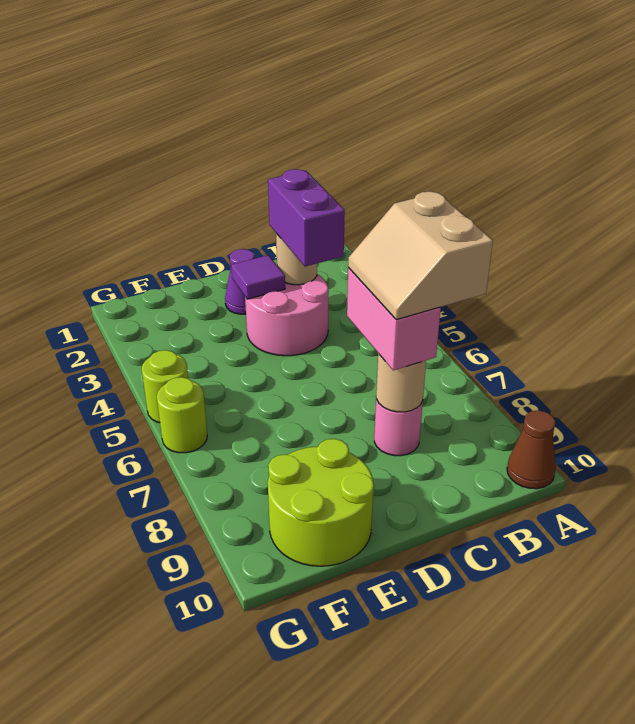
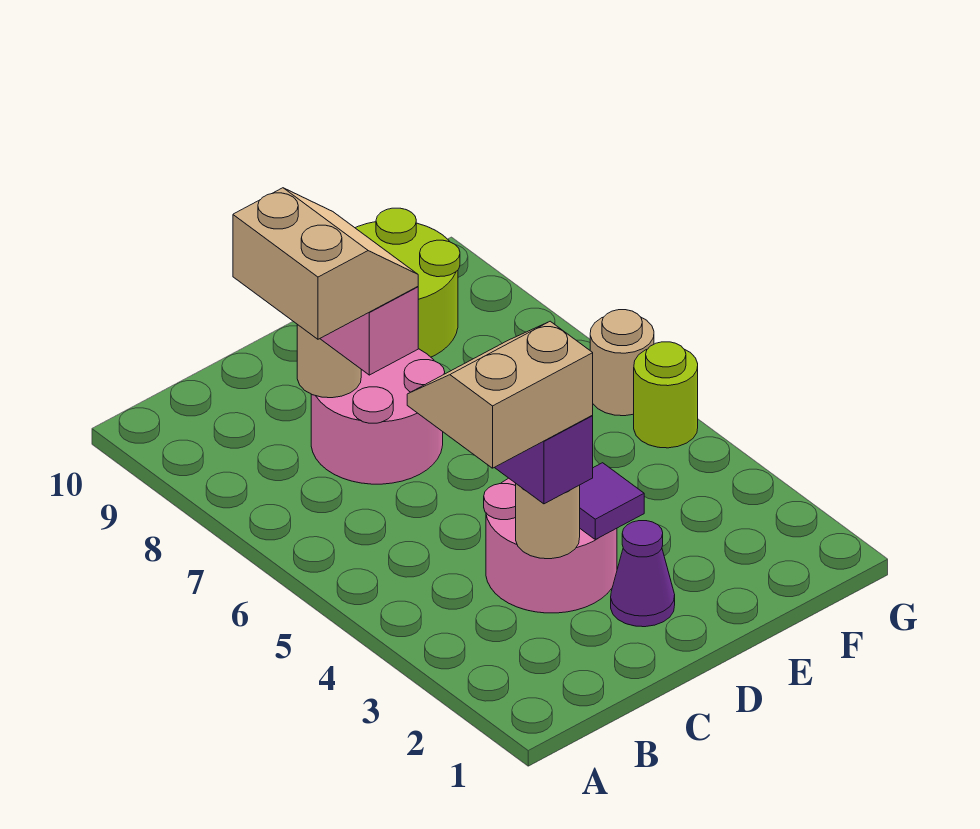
brown 1x1 cone [507,410,556,489] -> none
none -> tan 2x2 slope [407,321,593,468]
pink 1x1 round brick [374,399,423,456] -> pink 2x2 round brick [311,349,445,484]
lime 1x1 round brick [157,377,207,453] -> tan 1x1 round brick [590,310,654,416]

